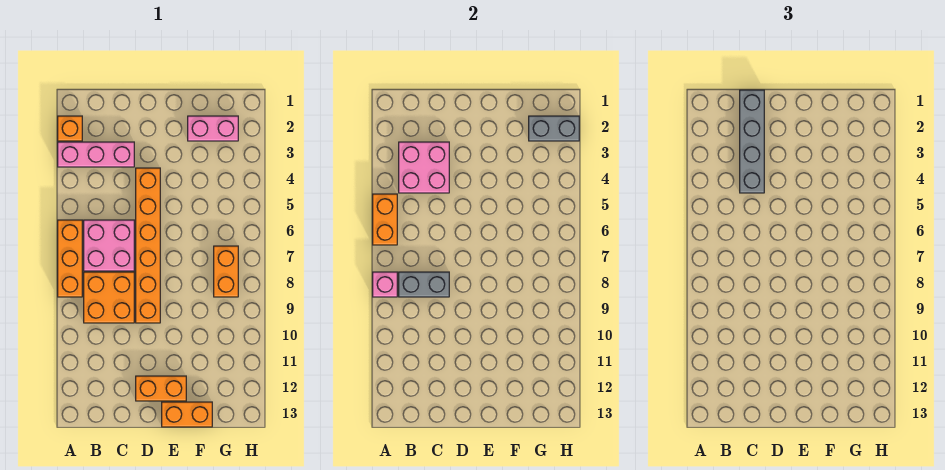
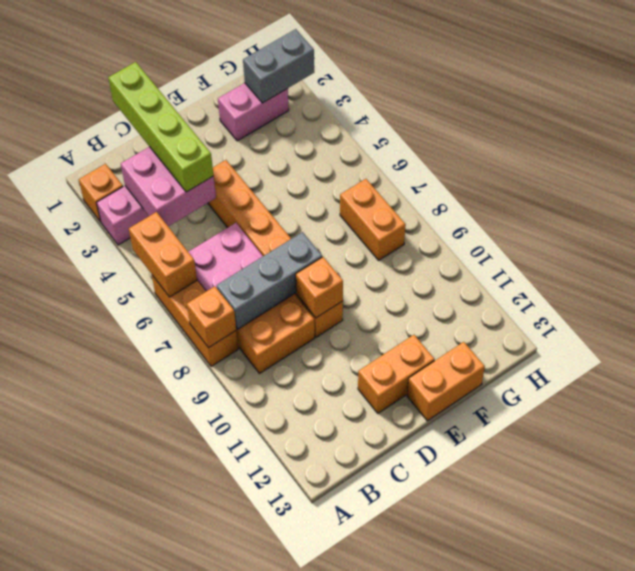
pink 1x1 brick [373,272,397,297] -> orange 1x1 brick [187,286,236,348]
grey 1x2 brick [399,272,449,297] -> grey 1x3 brick [217,232,322,329]
grey 1x4 brick [740,90,764,193] -> lime 1x4 brick [108,62,214,192]
none -> orange 1x1 brick [296,257,343,318]

